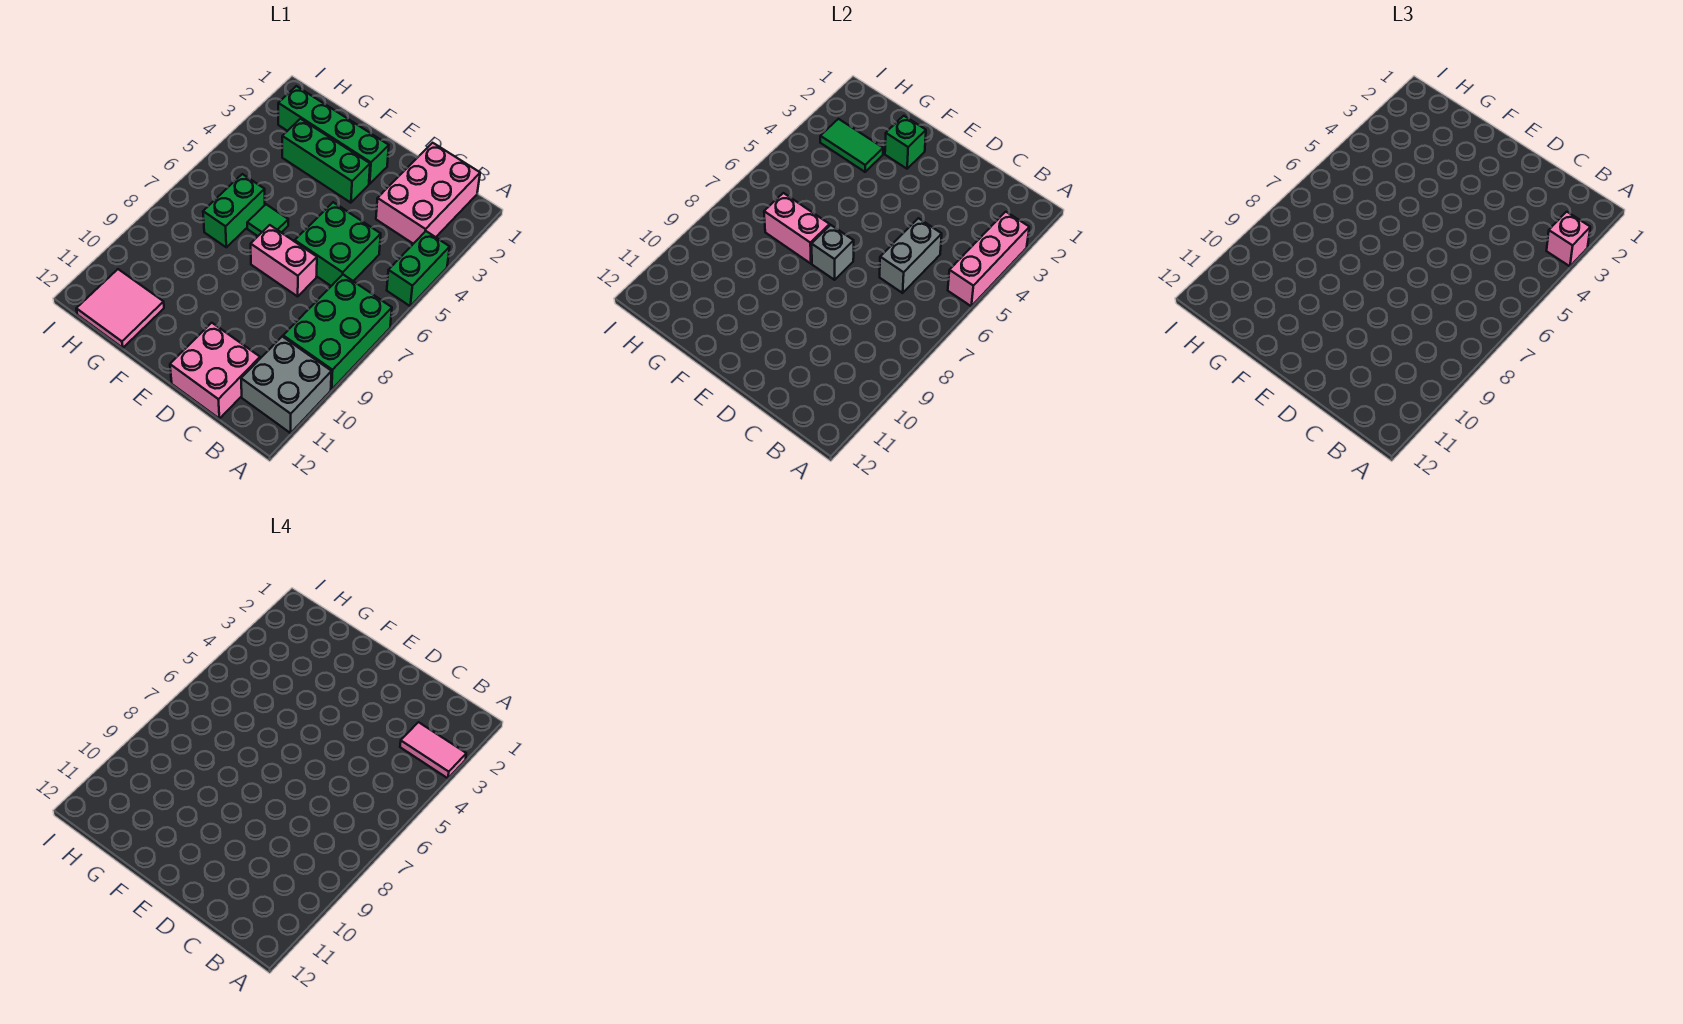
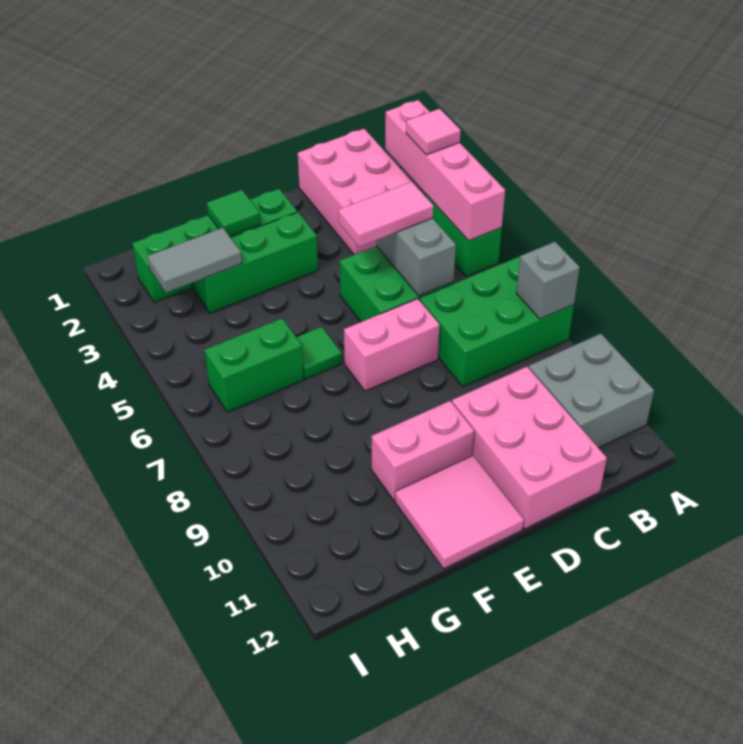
pink 1x3 brick [948,212,1029,306] -> pink 1x4 brick [385,100,505,241]
pink 1x1 brick [1547,212,1590,266] -> pink 1x1 tile [406,109,461,155]
pink 1x2 tile [400,722,466,778] -> pink 1x2 tile moved to [338,182,433,247]
green 2x3 brick [283,275,392,389] -> green 2x3 brick turned to [420,256,574,387]
pink 2x2 brick [170,323,260,419] -> pink 2x3 brick [452,367,607,529]
grey 1x1 brick [812,225,854,280] -> grey 1x1 brick moved to [516,242,580,319]
green 1x1 brick [885,116,926,169] -> green 1x1 tile [207,190,261,236]
pink 1x2 brick [764,193,830,264] -> pink 1x2 brick moved to [372,401,474,501]
green 1x2 tile [820,119,883,172] -> grey 1x2 tile [147,228,242,293]
green 1x2 brick [203,174,265,247] -> green 1x2 brick turned to [204,318,304,412]
pink 2x2 tile [76,269,164,348] -> pink 2x2 tile moved to [395,456,524,569]

